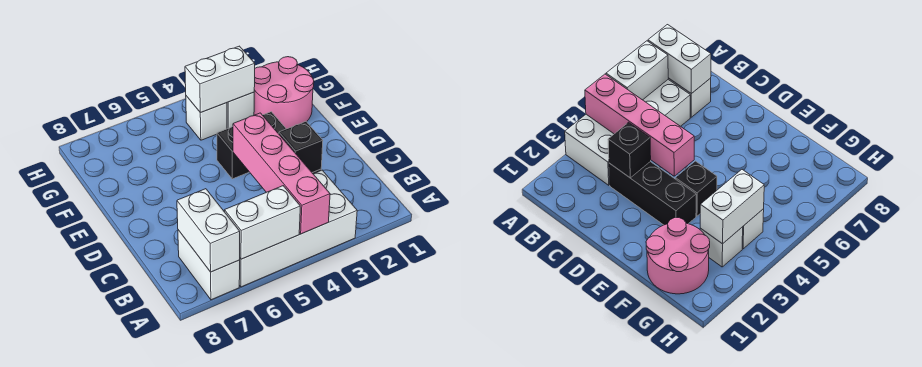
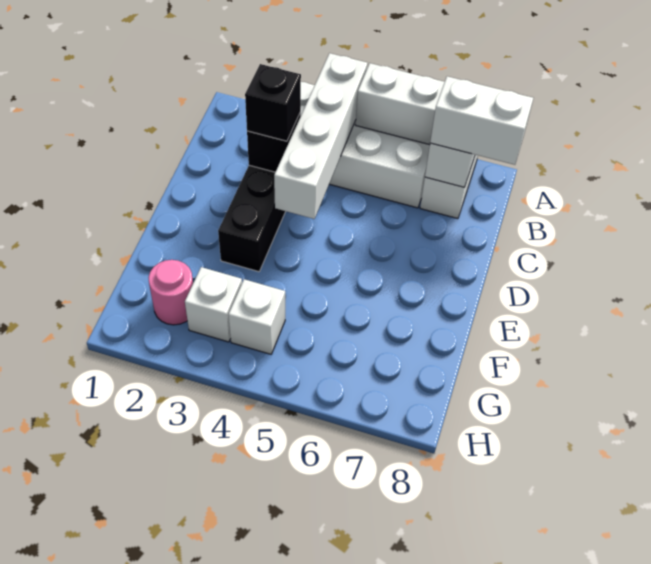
pink 1x4 brick [233,113,330,234] -> white 1x4 brick [274,53,367,219]
black 1x1 brick [217,126,249,179] -> black 1x1 brick moved to [245,64,301,141]
pink 2x2 round brick [254,57,314,129] -> pink 1x1 round brick [148,260,193,325]
white 1x2 brick [185,46,255,113] -> white 1x2 brick moved to [430,76,533,165]

